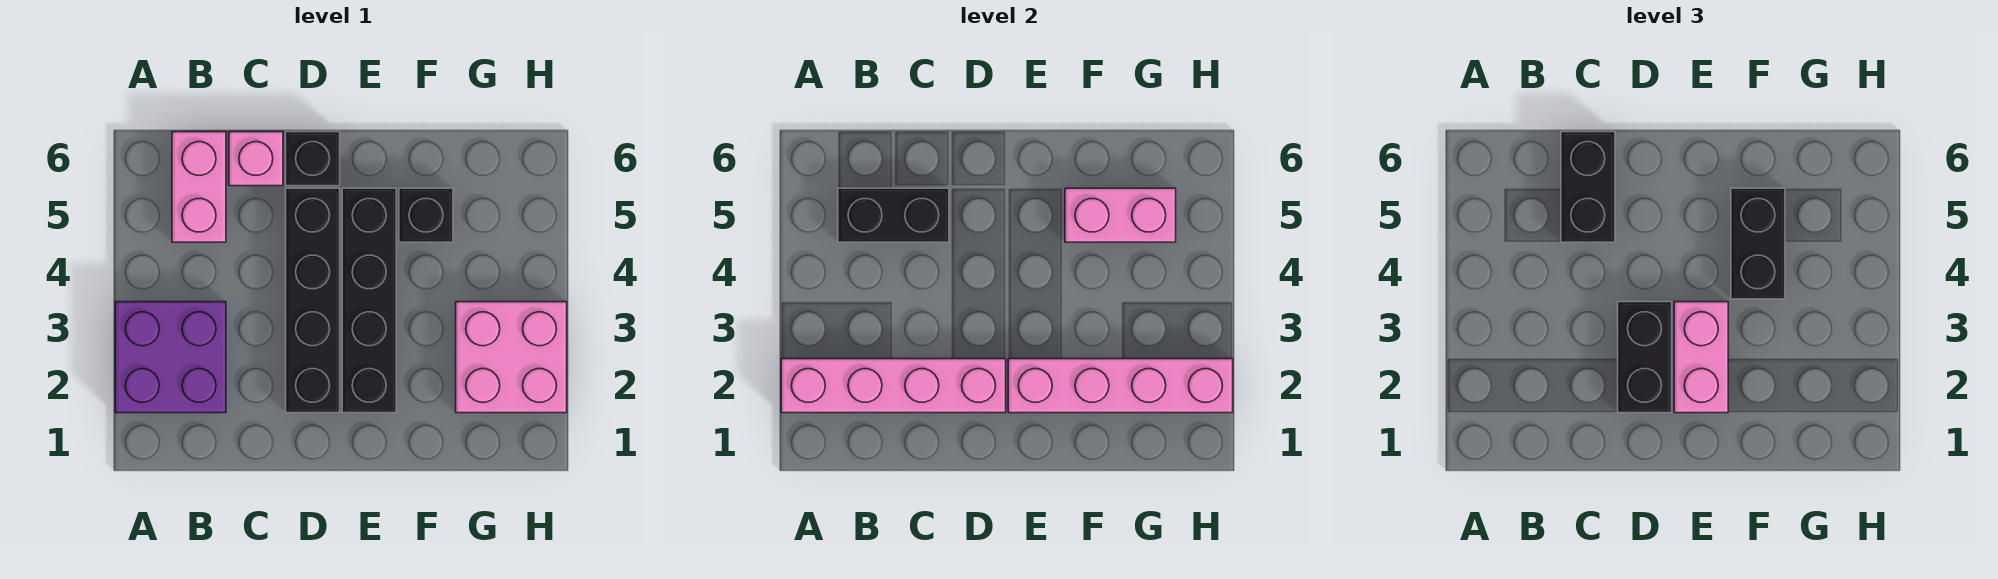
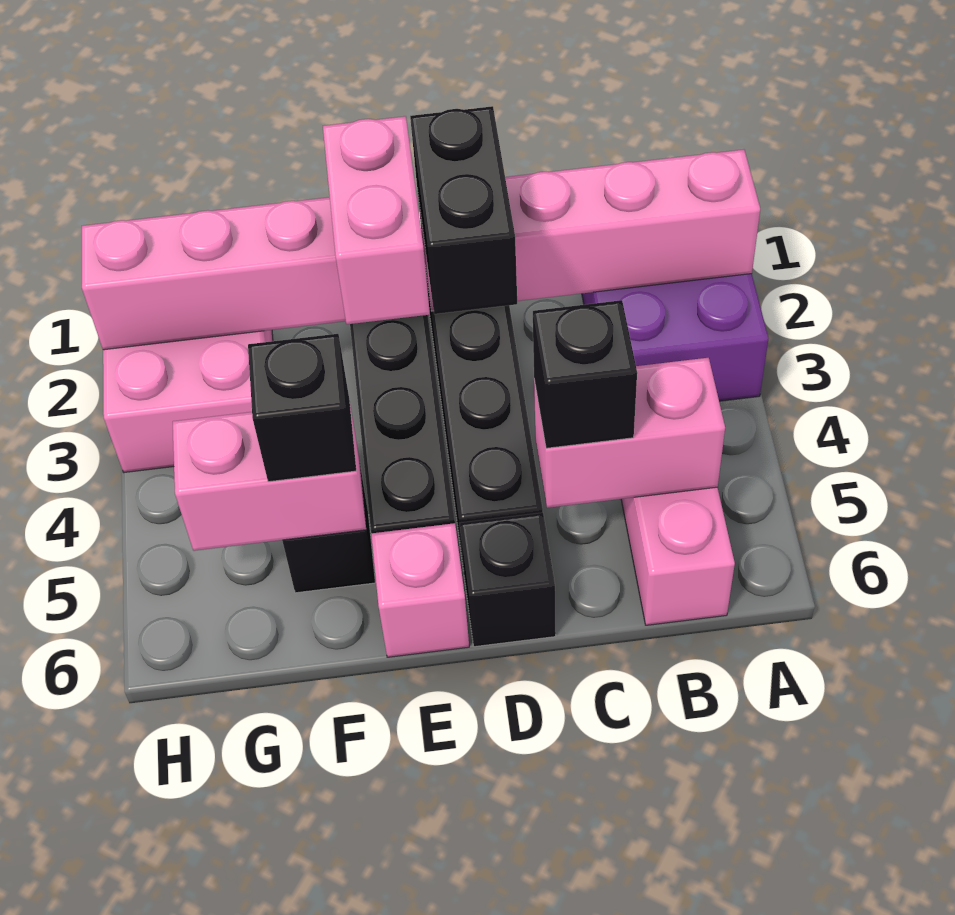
black 1x2 brick [838,188,949,242] -> pink 1x2 brick [534,358,725,508]
black 1x2 brick [1561,132,1615,242] -> black 1x1 brick [533,300,637,448]
pink 1x1 brick [229,132,283,186] -> pink 1x1 brick moved to [371,523,469,657]
black 1x2 brick [1731,188,1785,299] -> black 1x1 brick [248,334,356,482]

